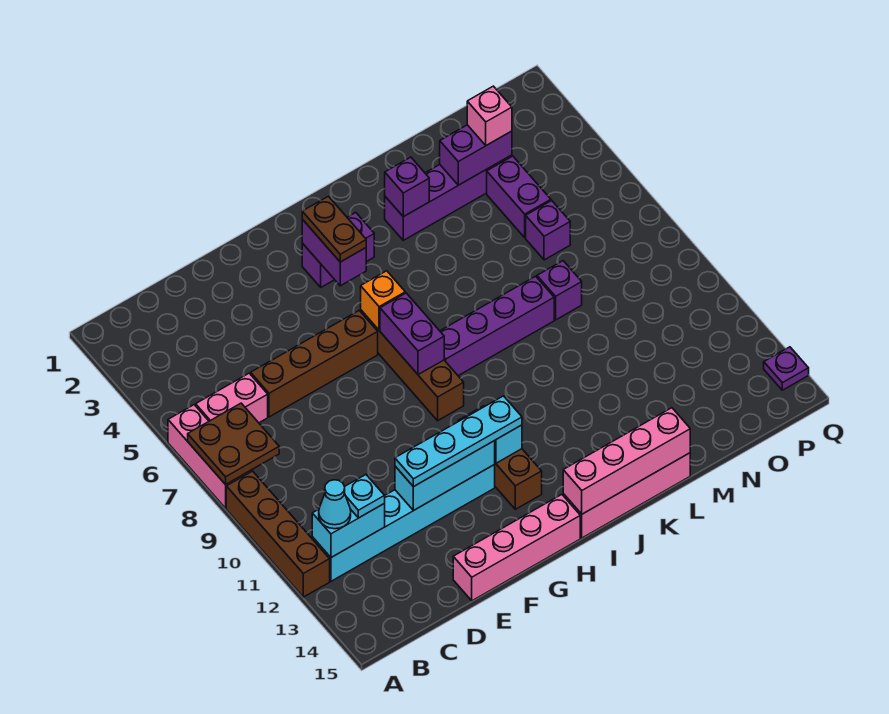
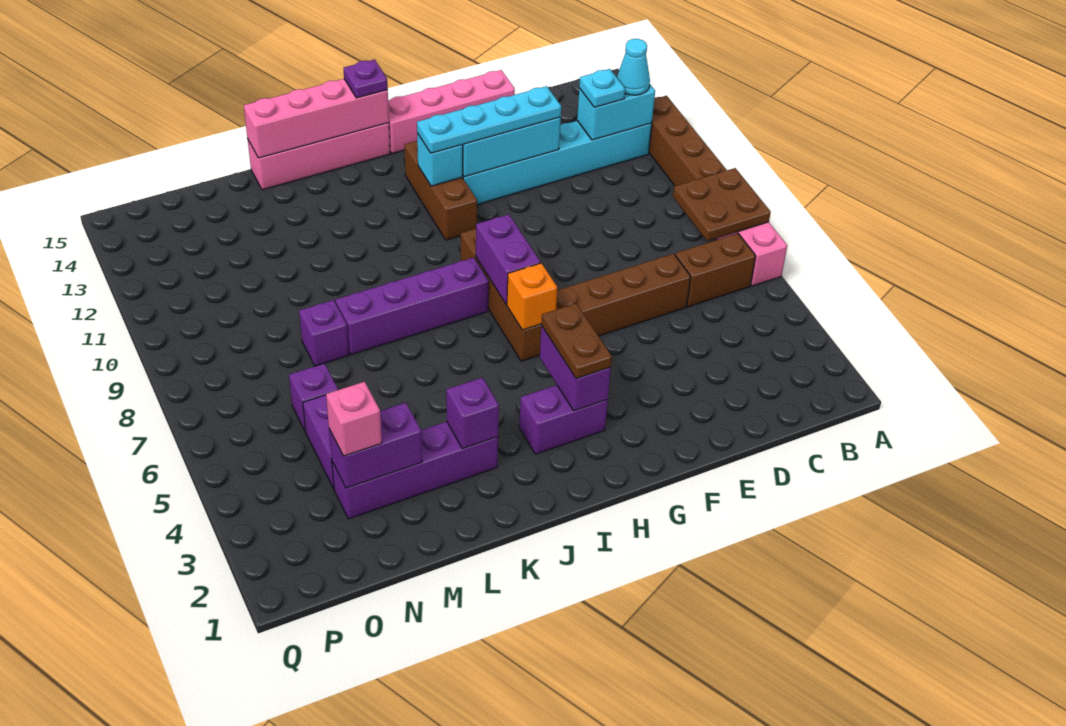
pink 1x2 brick [196,373,268,423] -> brown 1x2 brick [675,233,756,307]
purple 1x1 plate [764,347,809,390] -> purple 1x1 plate moved to [343,60,388,98]

